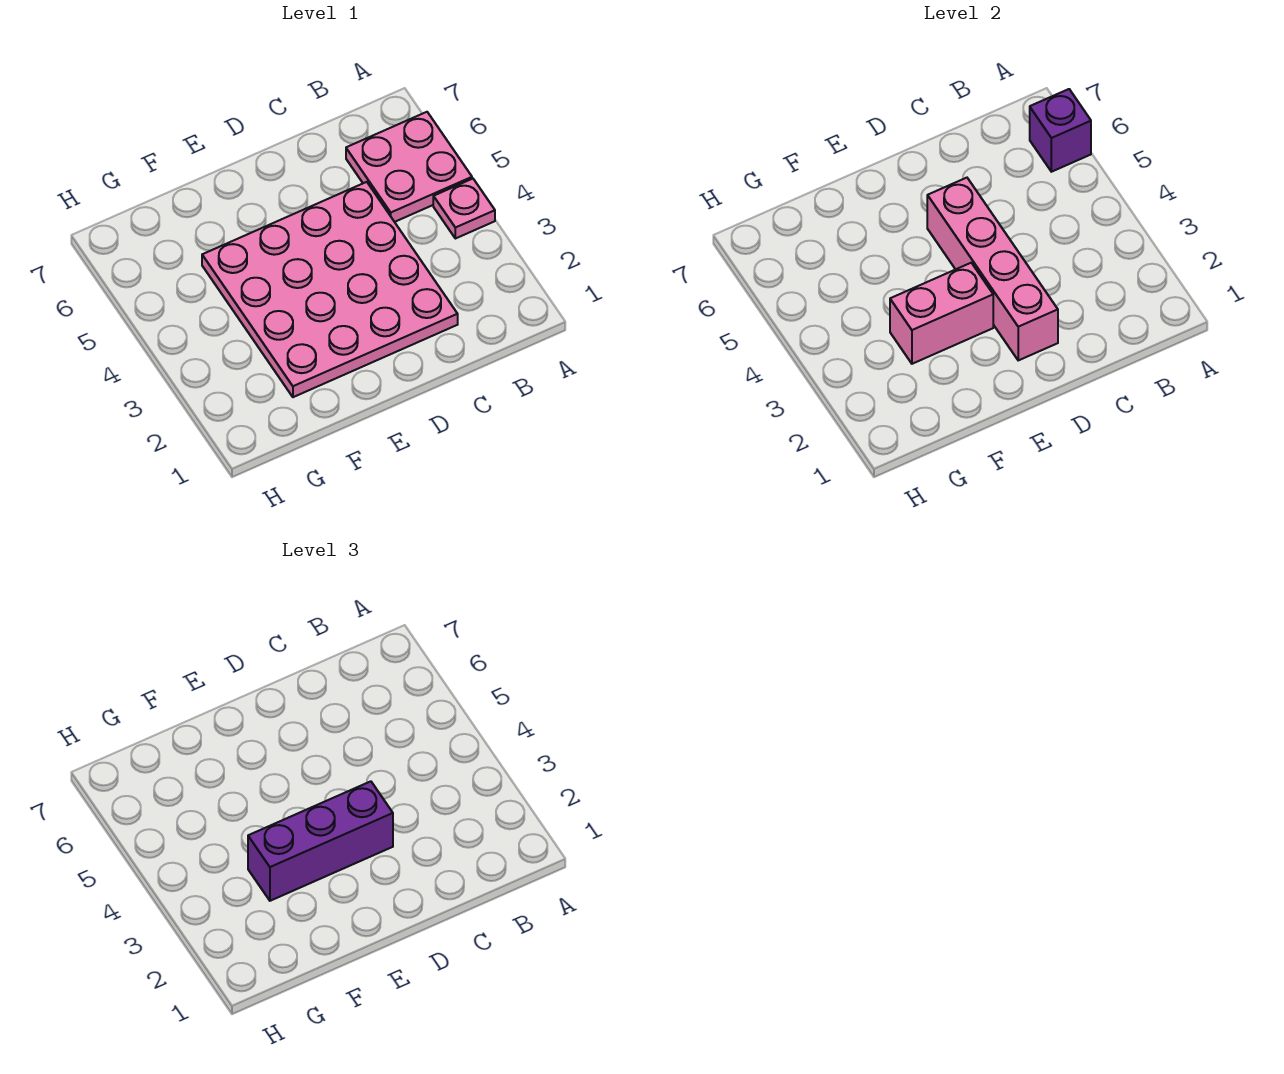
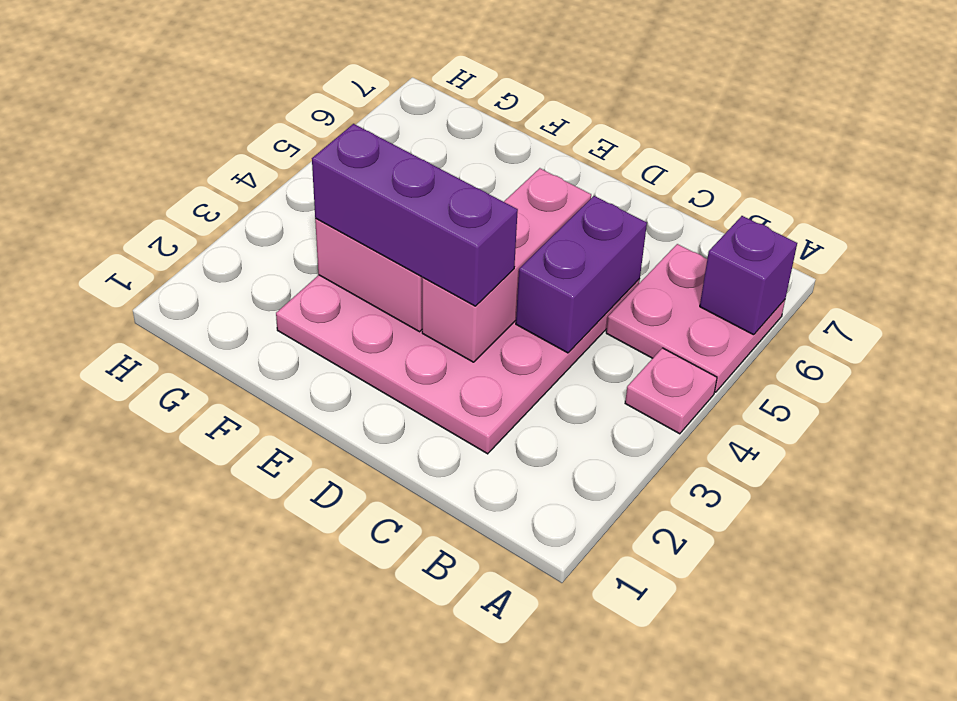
none -> purple 1x2 brick [516,196,647,353]
pink 1x4 brick [927,178,1058,360] -> pink 1x3 brick [422,168,591,362]

